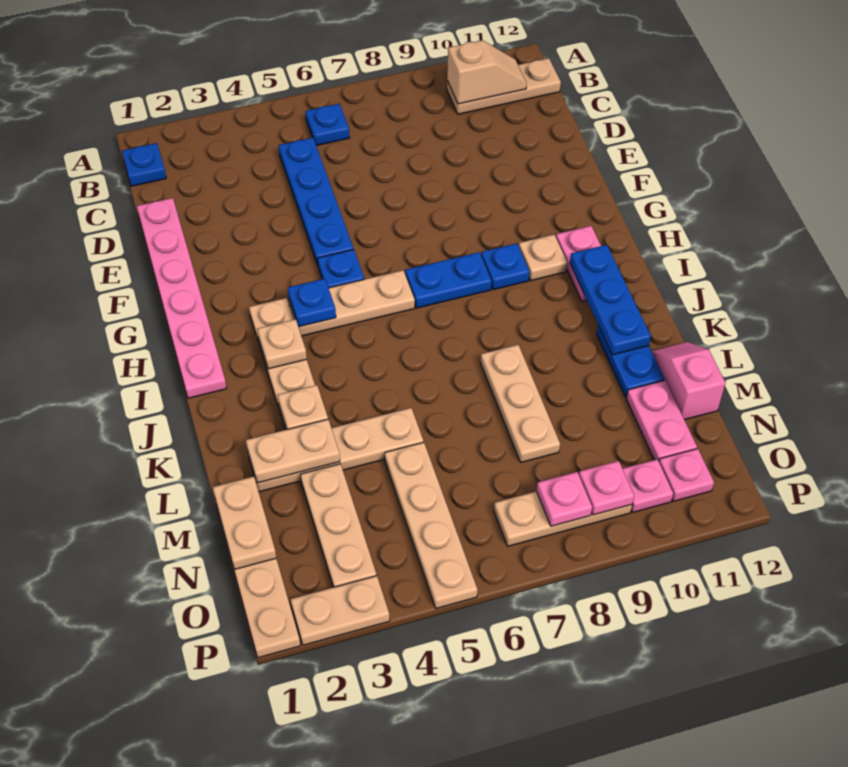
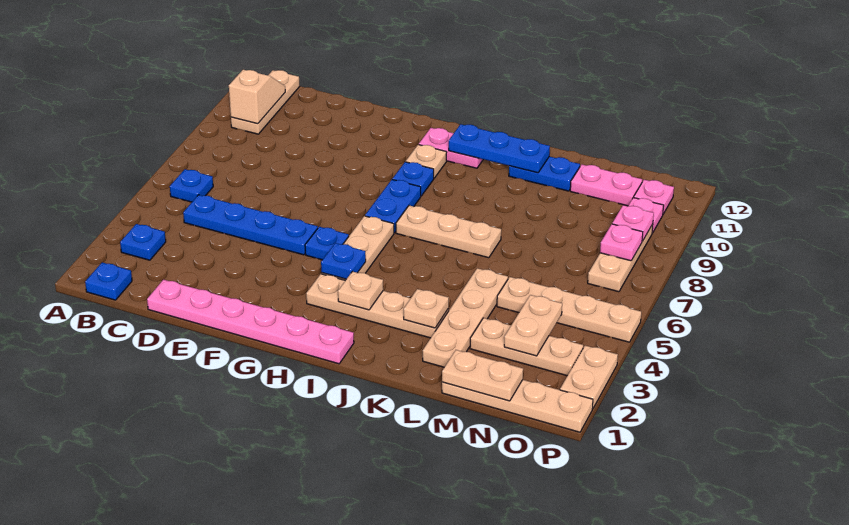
none -> blue 1x1 plate [120,224,166,260]
tan 1x3 plate [481,345,560,462] -> tan 1x3 plate moved to [396,205,501,258]
tan 1x2 plate [246,419,340,483] -> tan 1x2 plate moved to [504,295,562,356]
pink 1x2 slope [652,342,725,420] -> none

